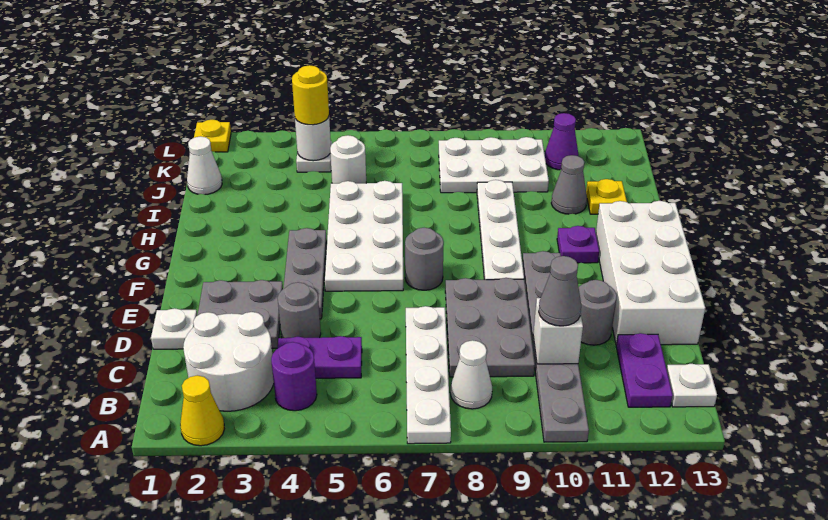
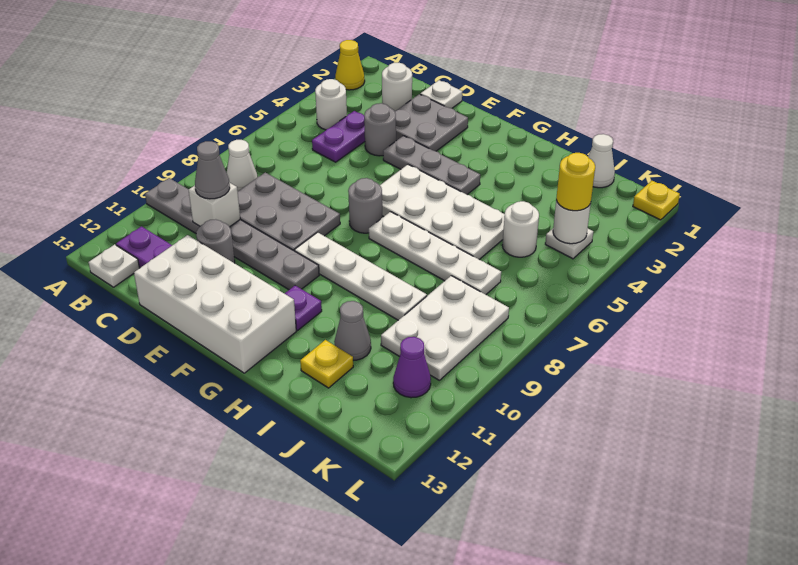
white 1x4 plate [406,306,451,444] -> white 1x4 plate moved to [369,212,501,295]
white 2x2 round brick [183,312,274,411] -> white 1x1 round brick [382,63,412,111]
purple 1x1 round brick [271,342,317,411] -> white 1x1 round brick [315,79,347,130]

